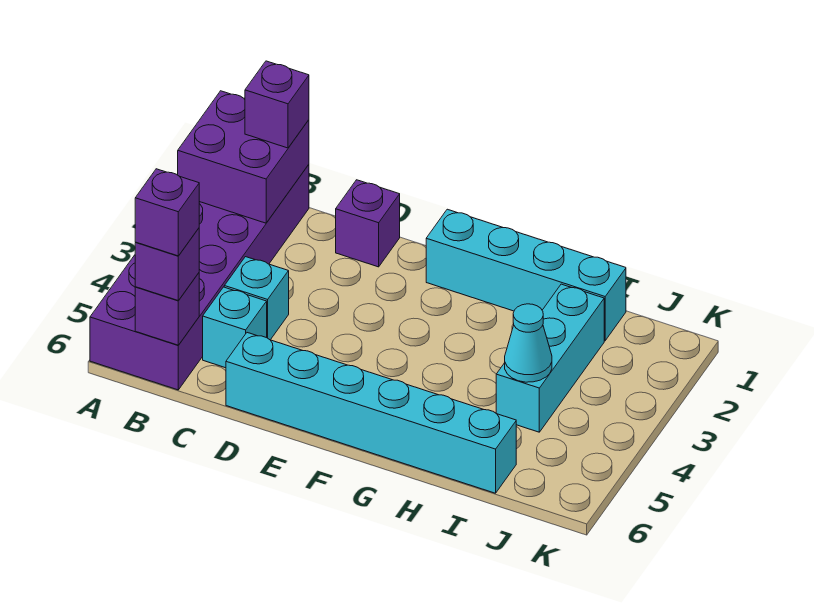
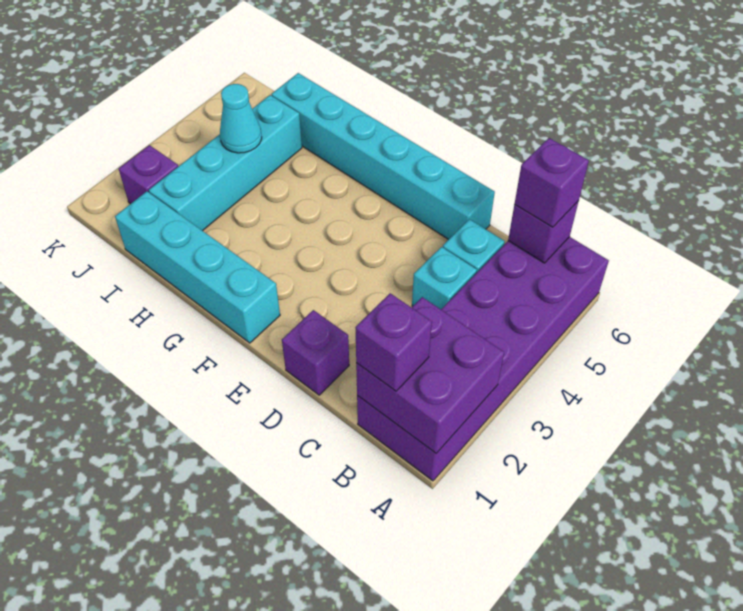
purple 1x1 brick [135,169,199,256] -> purple 1x1 brick moved to [119,145,178,204]
cyan 1x3 brick [496,284,604,432] -> cyan 1x4 brick [149,95,302,231]

